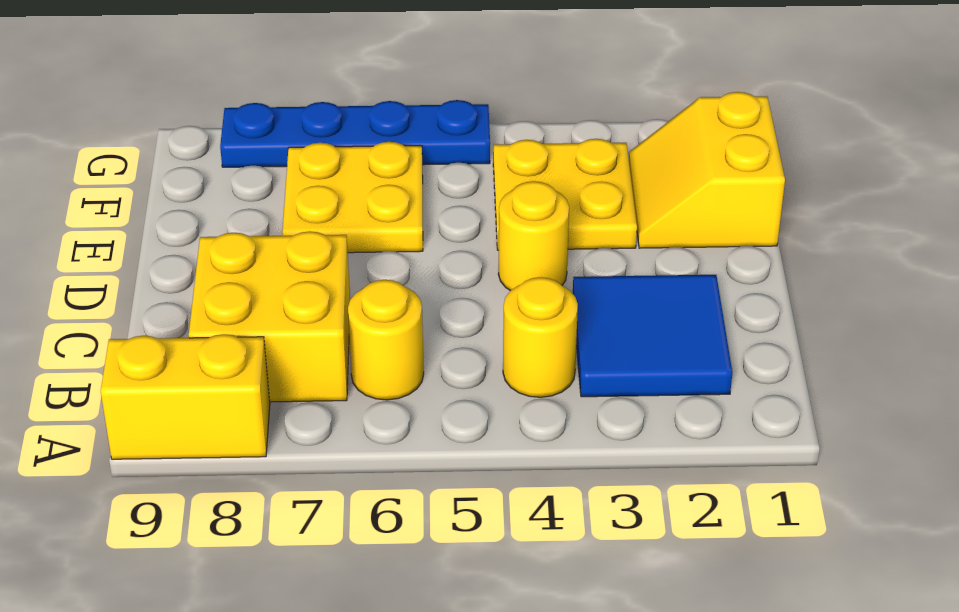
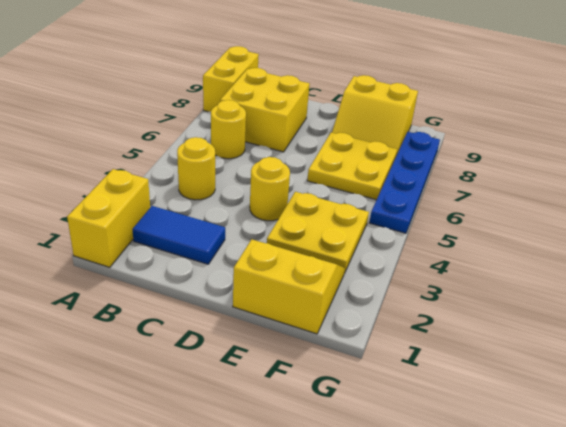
none -> yellow 1x2 brick [67,169,150,267]
blue 2x2 tile [573,275,732,397] -> blue 1x2 tile [132,206,225,264]
none -> yellow 2x2 slope [332,75,418,154]

